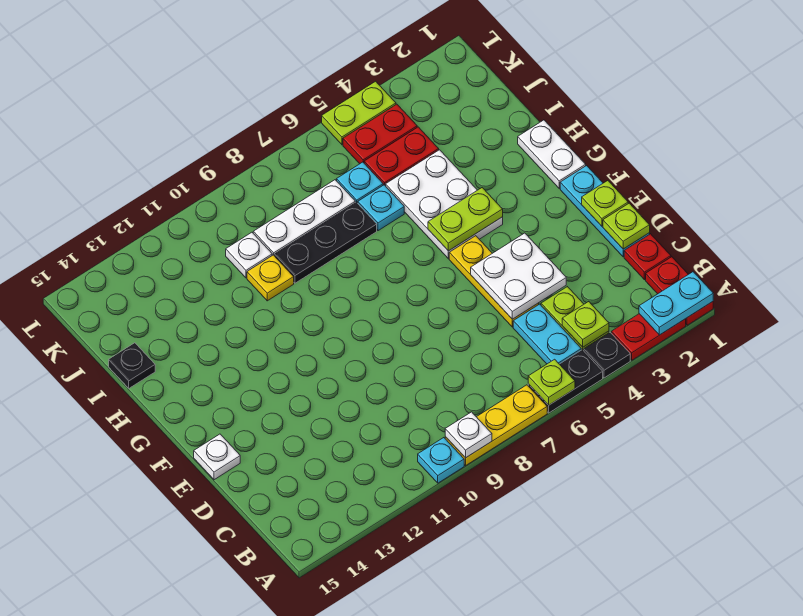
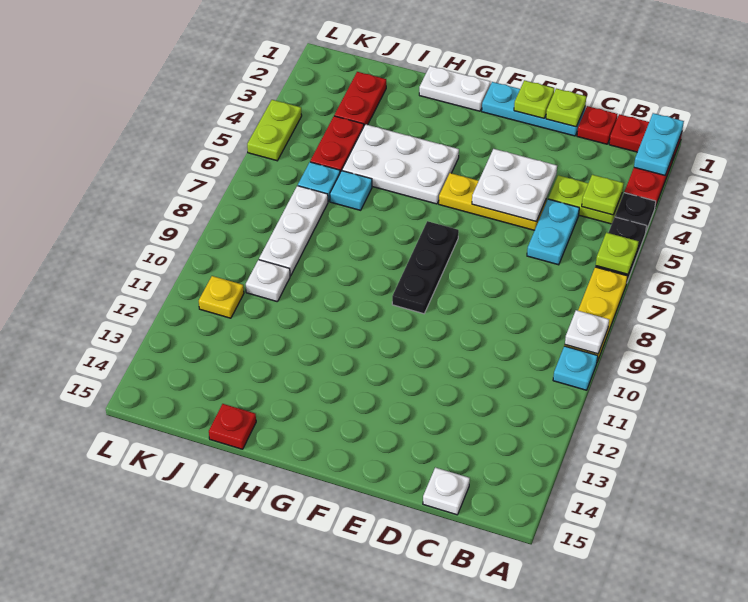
cyan 1x2 plate [513,304,581,364] -> cyan 1x2 plate turned to [527,199,579,265]
white 1x1 plate [194,434,240,480] -> white 1x1 plate moved to [423,468,470,515]
lime 1x2 plate [428,188,503,251] -> none
black 1x3 plate [275,202,377,283] -> black 1x3 plate moved to [392,221,459,314]
yellow 1x1 plate [247,255,294,301] -> yellow 1x1 plate moved to [199,276,244,318]
black 1x1 plate [109,343,155,388] -> red 1x1 plate [209,404,256,449]
red 1x2 plate [343,104,417,164] -> red 1x2 plate moved to [334,72,386,125]

